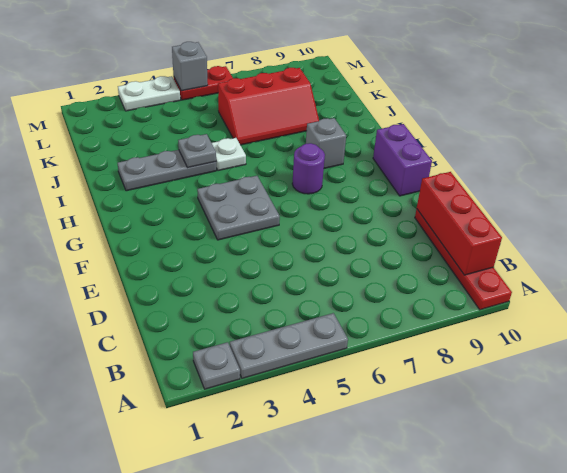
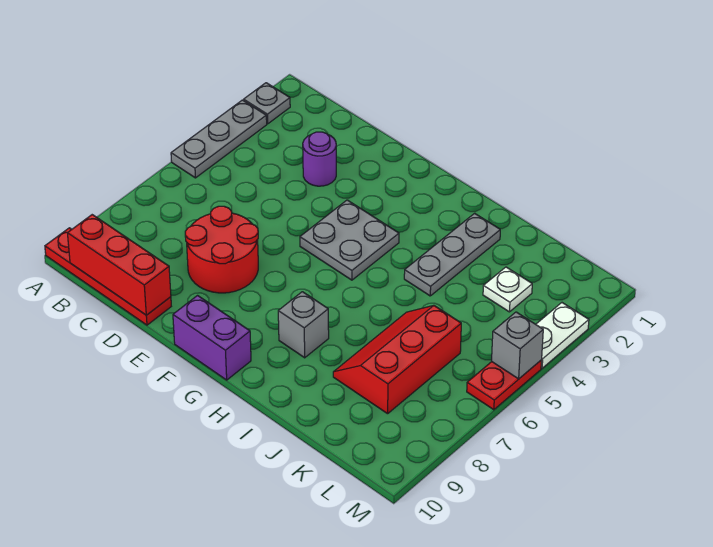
none -> red 2x2 round brick [185,206,258,293]
purple 1x1 round brick [292,143,325,194] -> purple 1x1 round brick moved to [303,132,336,186]
grey 1x1 plate [178,134,216,168] -> none
white 1x1 plate [212,138,246,171] -> white 1x1 plate moved to [483,267,532,312]

